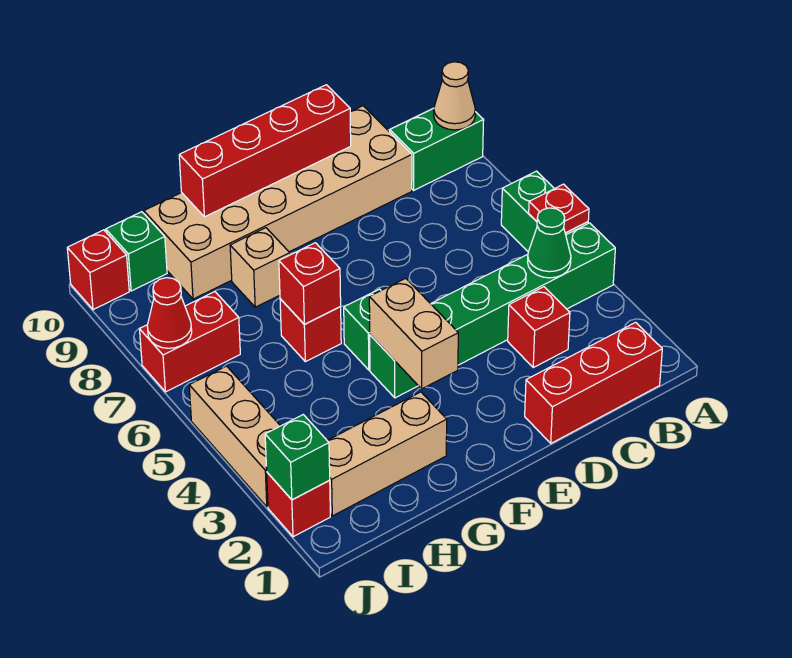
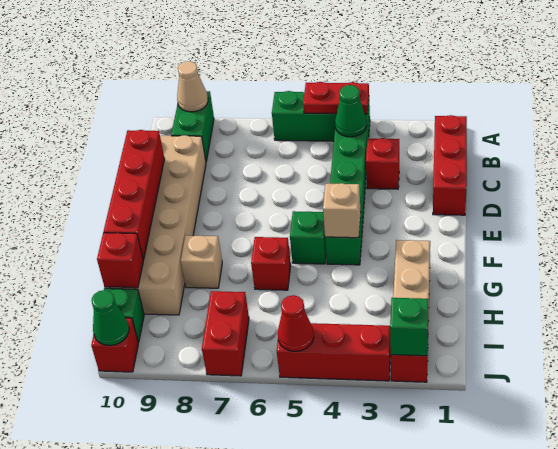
red 1x1 plate [529,184,589,233] -> red 1x2 plate [303,82,369,114]
tan 1x2 brick [369,278,458,389] -> tan 1x1 brick [323,183,361,238]
red 1x1 brick [279,243,341,324] -> red 1x1 brick moved to [97,233,143,288]
tan 1x3 brick [189,366,280,507] -> red 1x3 brick [277,323,391,381]
red 1x1 cone [147,278,192,348] -> red 1x1 cone moved to [278,295,314,352]
none -> green 1x1 cone [92,290,129,346]

